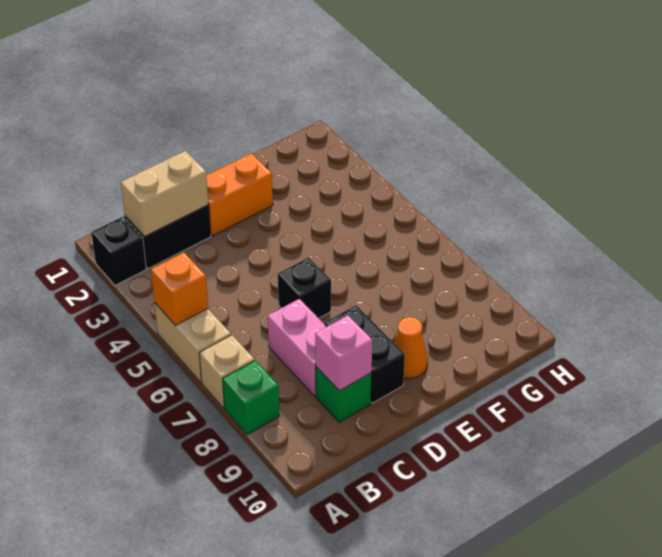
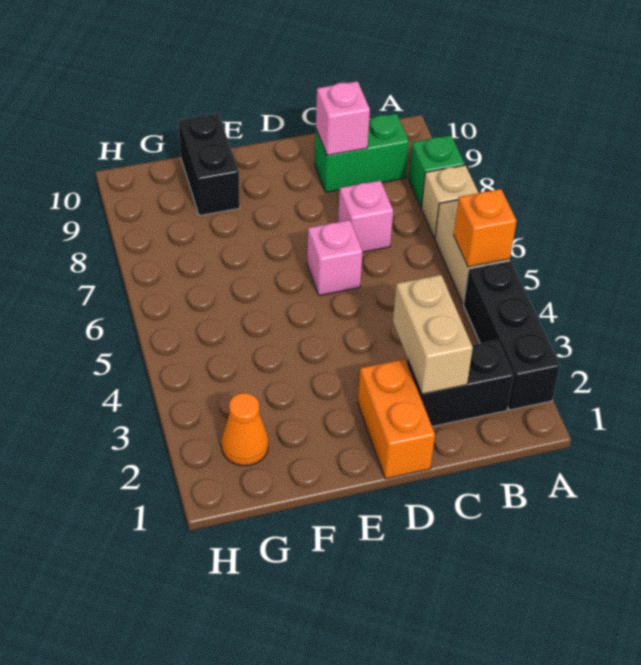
black 1x1 brick [91,217,146,285] -> black 1x3 brick [464,261,560,410]
tan 1x2 brick [121,151,208,237] -> tan 1x2 brick turned to [393,275,473,394]
pink 1x2 brick [268,299,327,396] -> pink 1x1 brick [338,181,393,252]
green 1x1 brick [316,367,372,422] -> green 1x2 brick [315,114,409,193]
orange 1x2 brick [206,153,273,236] -> orange 1x2 brick turned to [358,359,435,479]
black 1x1 brick [278,258,331,318] -> pink 1x1 brick [307,220,363,296]
black 1x2 brick [325,305,405,403] -> black 1x2 brick moved to [179,114,240,216]
orange 1x1 cone [394,317,428,379] -> orange 1x1 cone moved to [221,393,268,466]

